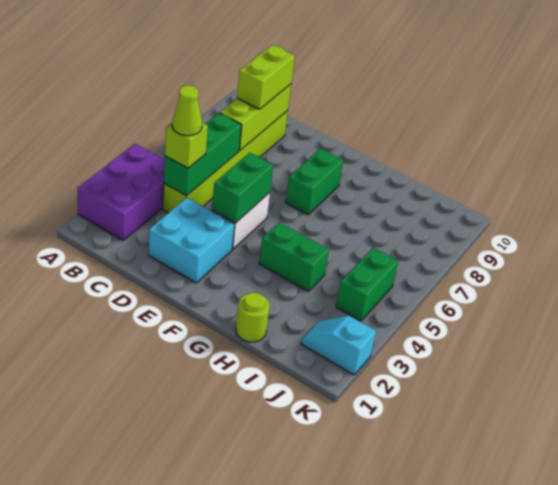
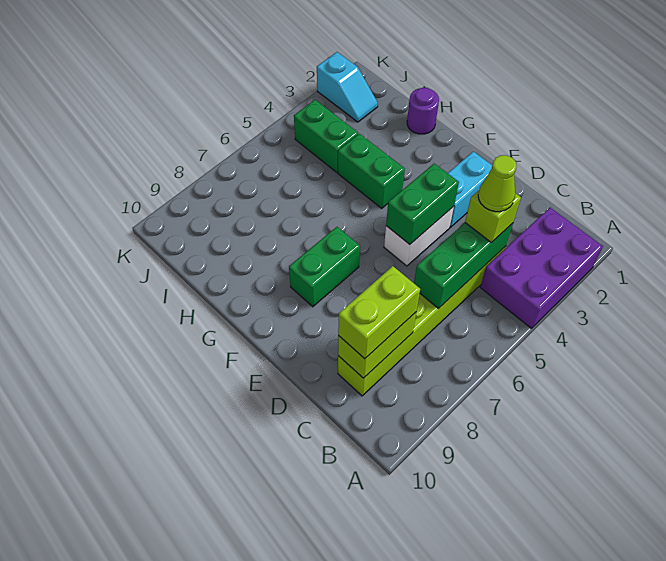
lime 1x3 brick [220,84,291,150] -> lime 1x2 brick [338,312,416,378]
cyan 2x2 brick [149,198,235,283] -> cyan 1x2 brick [448,152,492,227]
lime 1x1 round brick [236,293,270,342] -> purple 1x1 round brick [407,88,439,134]
green 1x2 brick [336,248,398,321] -> green 1x2 brick turned to [294,100,358,172]

